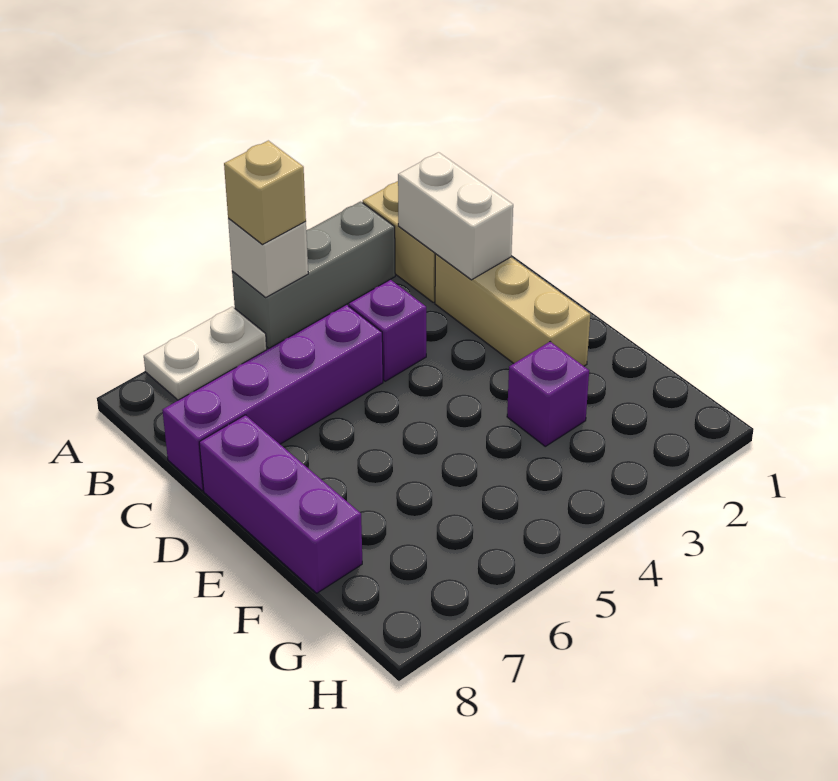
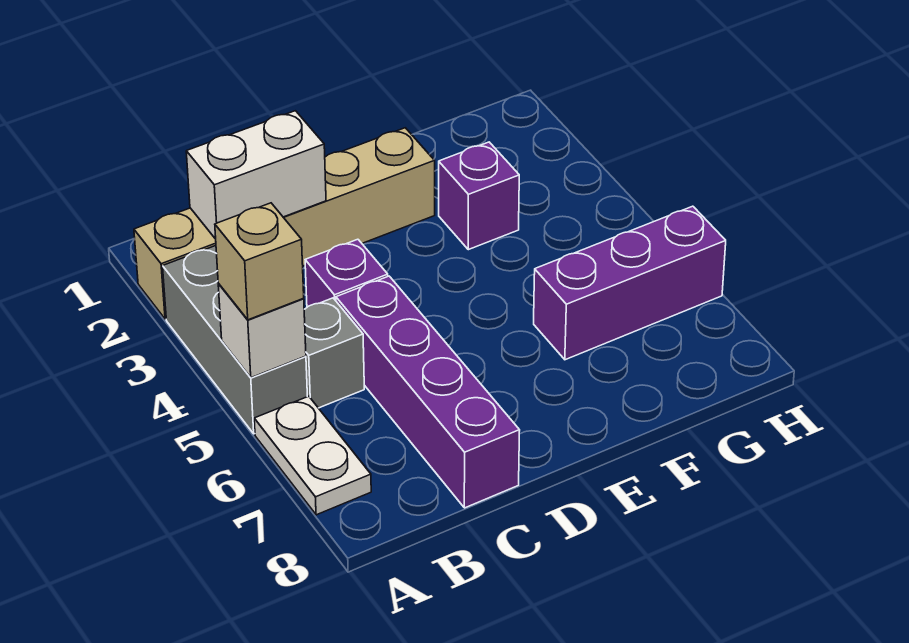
none -> grey 1x1 brick [304,298,364,408]
purple 1x3 brick [199,415,362,593] -> purple 1x3 brick moved to [534,206,726,360]

